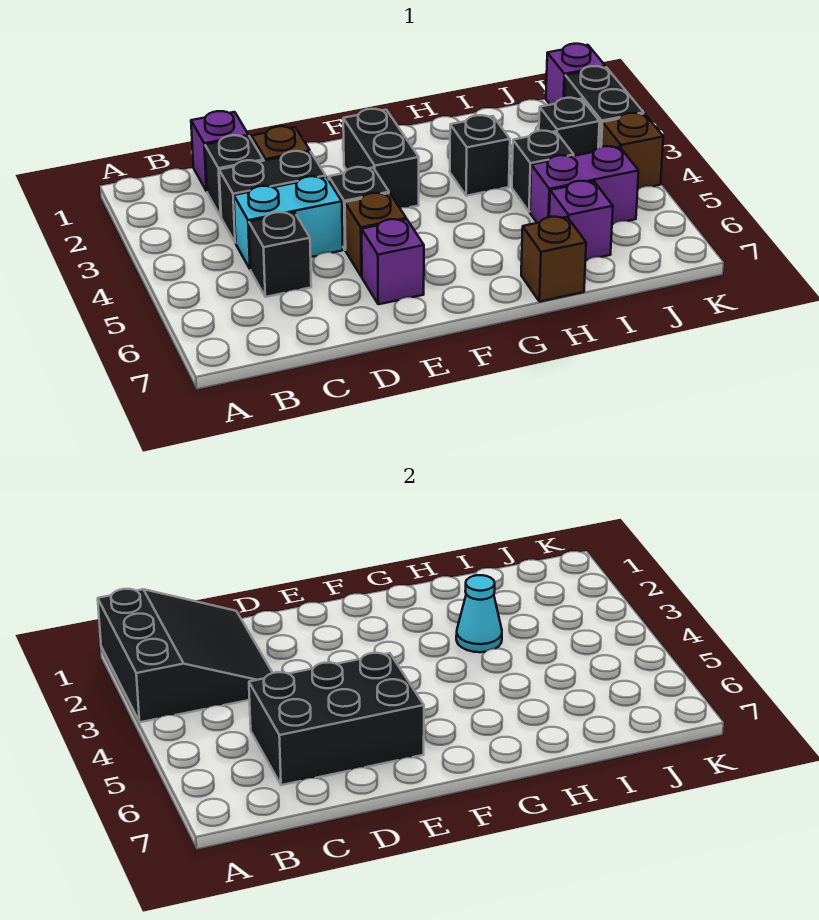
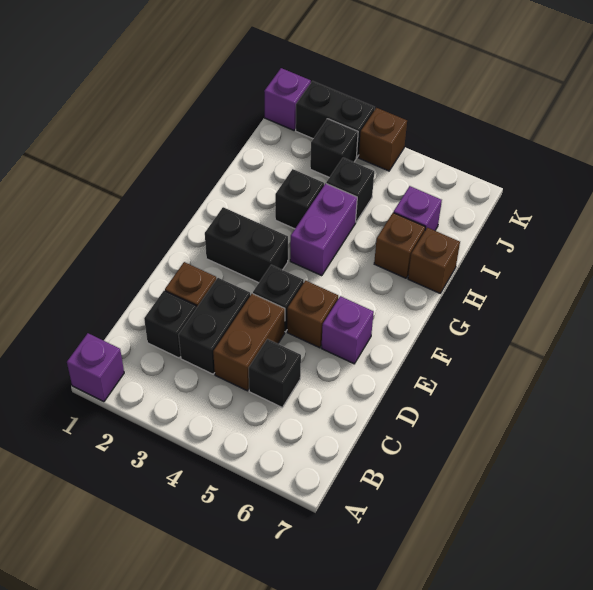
black 3x3 slope [98,589,273,722] -> none
purple 1x1 brick [191,111,249,191] -> purple 1x1 brick moved to [67,333,124,402]
cyan 1x2 brick [234,176,343,270] -> brown 1x2 brick [213,293,285,391]
black 2x3 brick [249,653,424,785] -> none
cyan 1x1 cone [456,575,502,652] -> none
none -> brown 1x1 brick [374,213,425,278]
purple 1x2 brick [530,146,639,224] -> purple 1x2 brick moved to [290,184,357,276]

